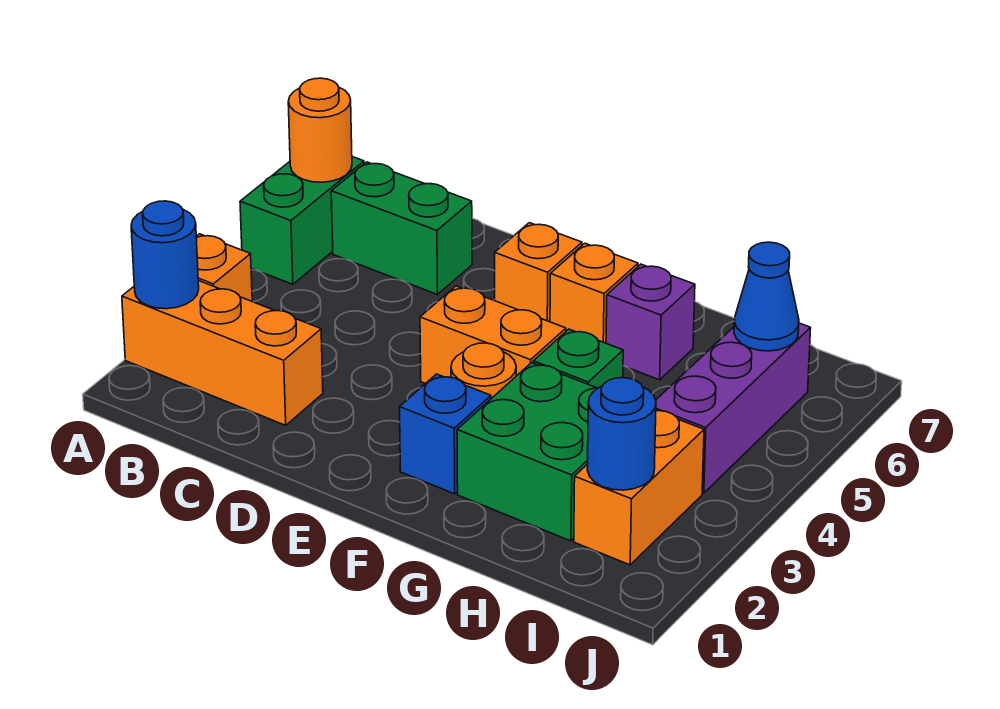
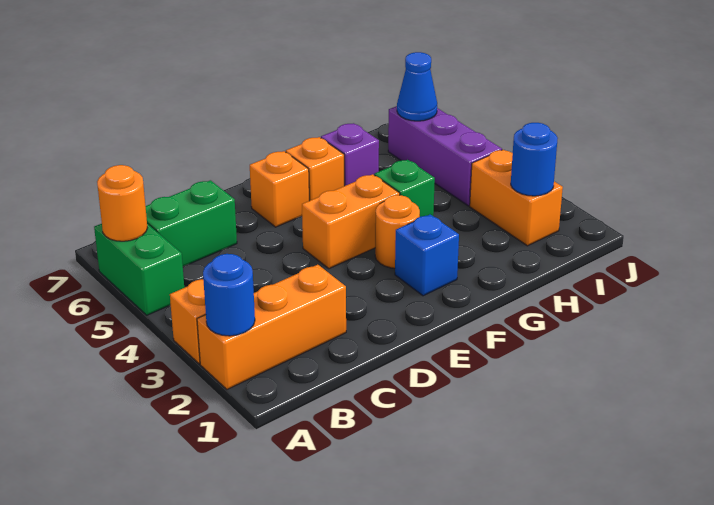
green 2x2 brick [457,363,598,541] -> none

